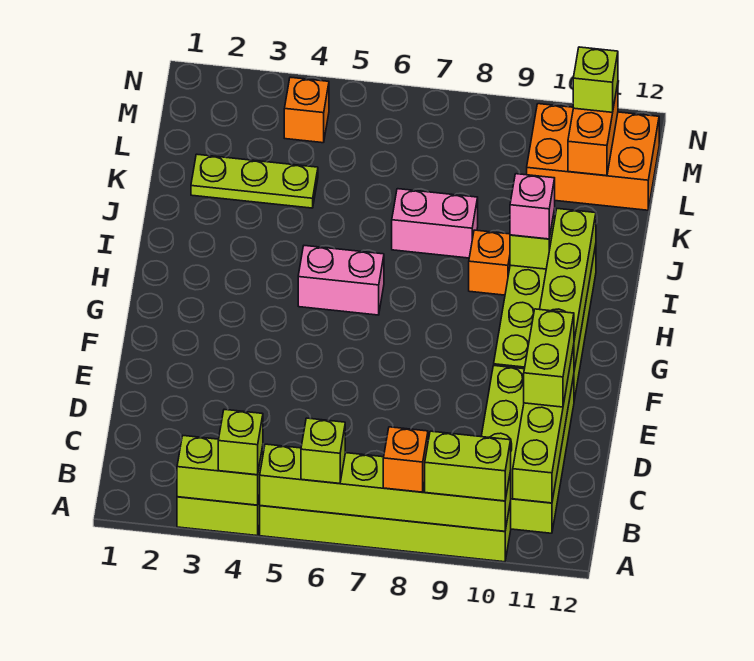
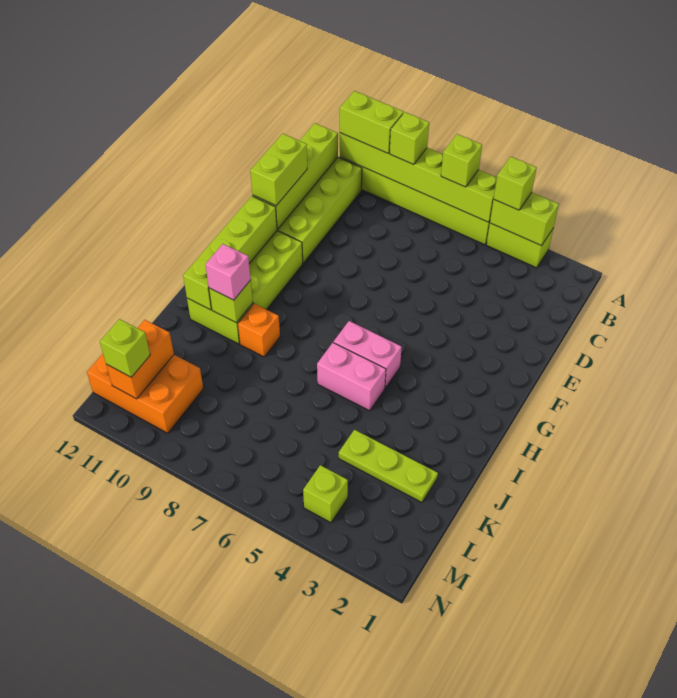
orange 1x1 brick [383,427,428,492] -> lime 1x1 brick [390,112,429,164]
pink 1x2 brick [392,189,478,258] -> pink 1x2 brick moved to [317,343,386,411]
orange 1x1 brick [284,77,329,143] -> lime 1x1 brick [303,465,348,523]

